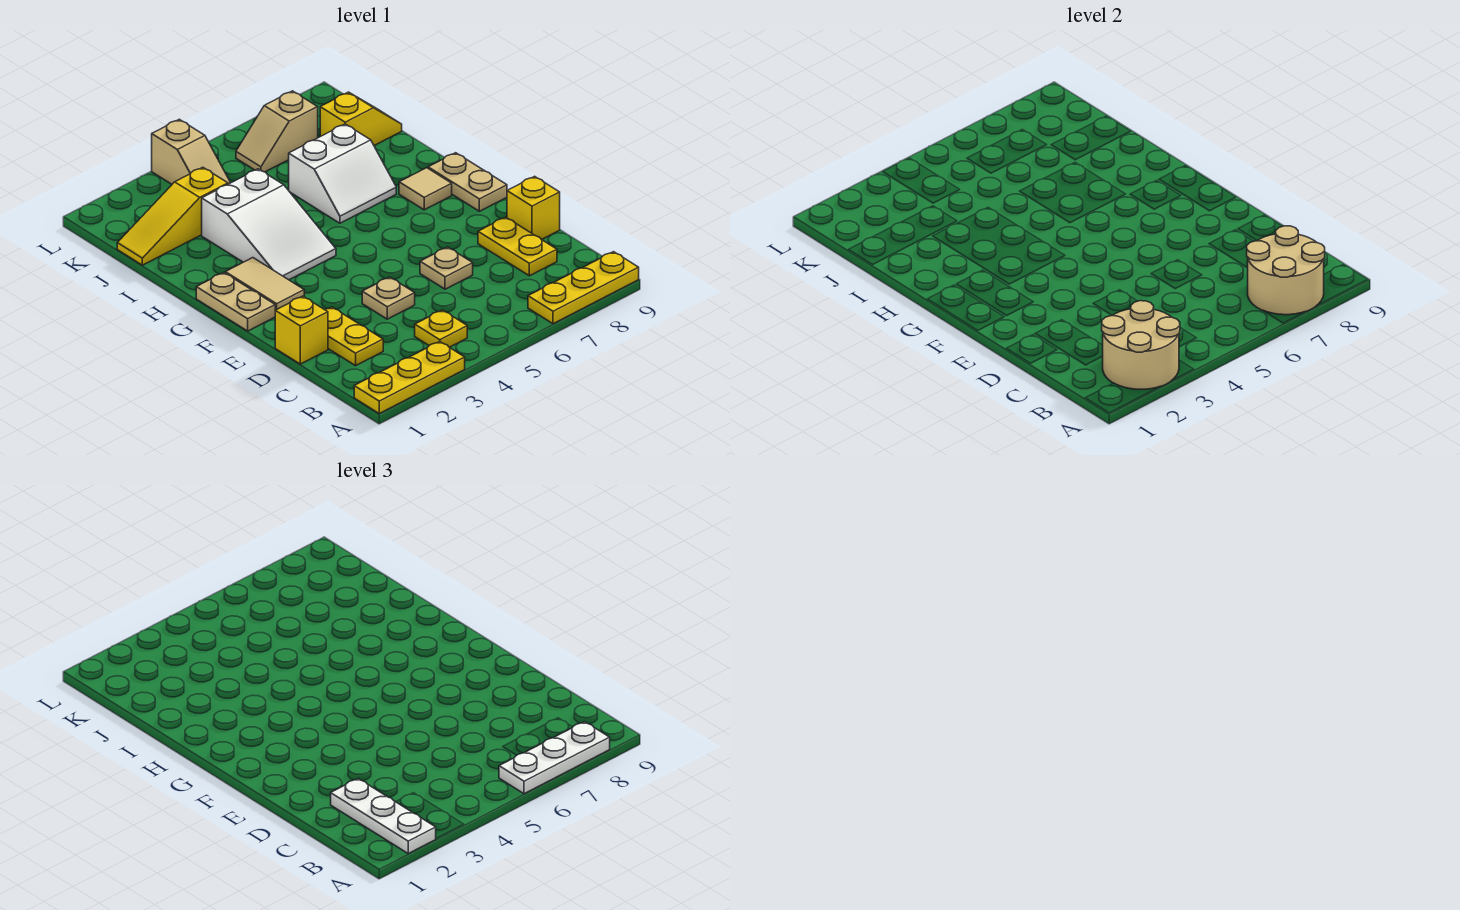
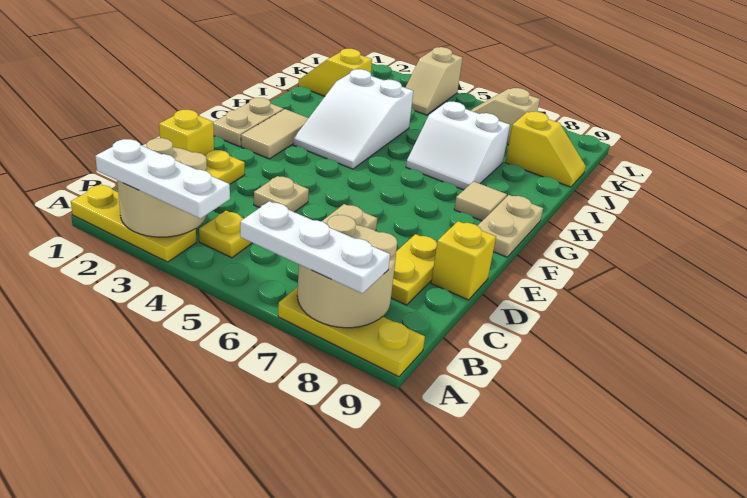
white 1x3 plate [331,779,436,853] -> white 1x3 plate turned to [95,139,230,219]
yellow 1x3 slope [117,167,228,265] -> yellow 1x2 slope [298,49,372,96]

